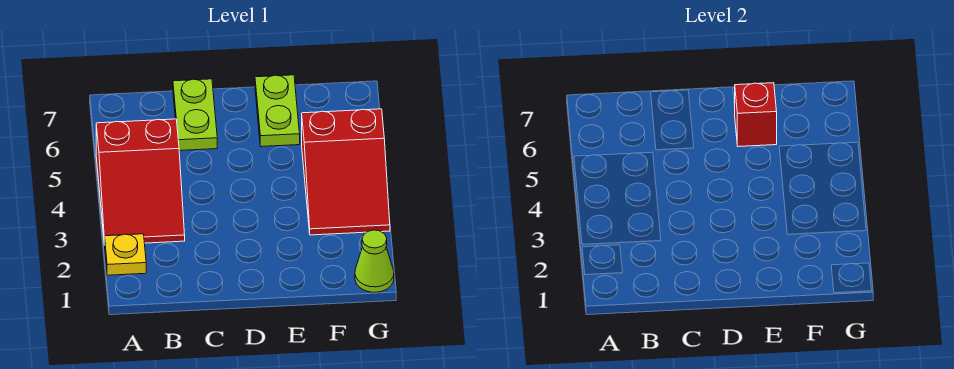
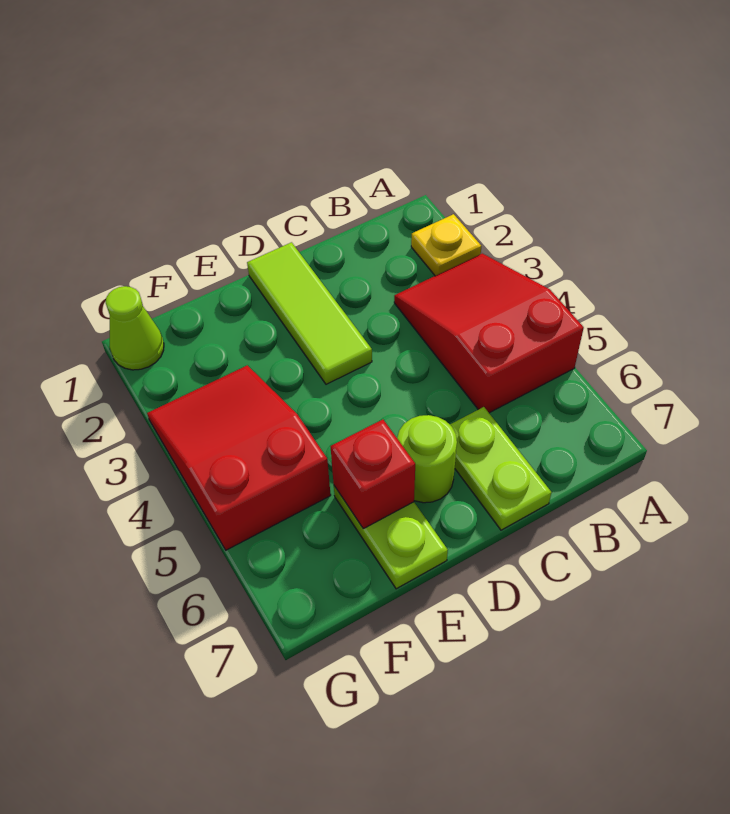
none -> lime 1x3 tile [247,242,372,384]
none -> lime 1x1 round brick [397,415,457,503]

